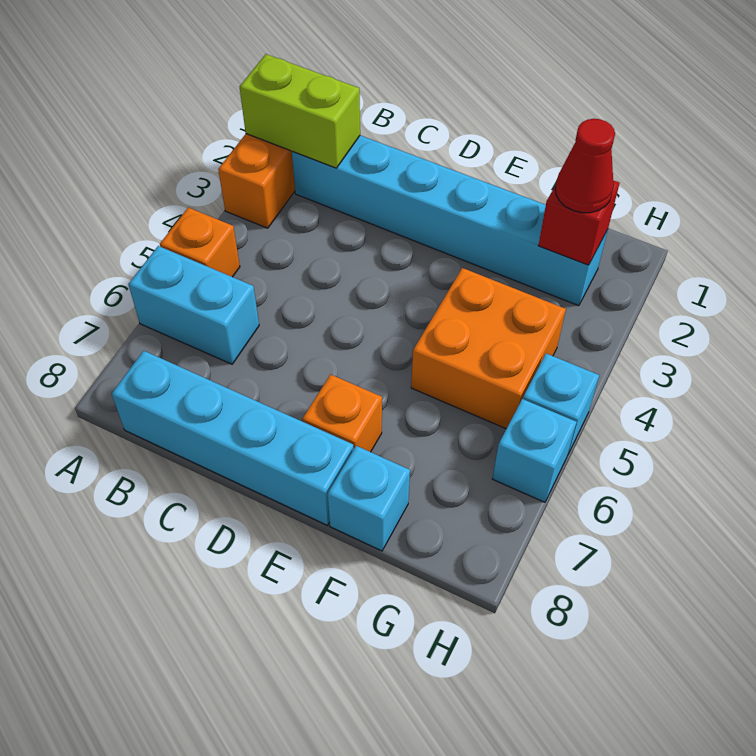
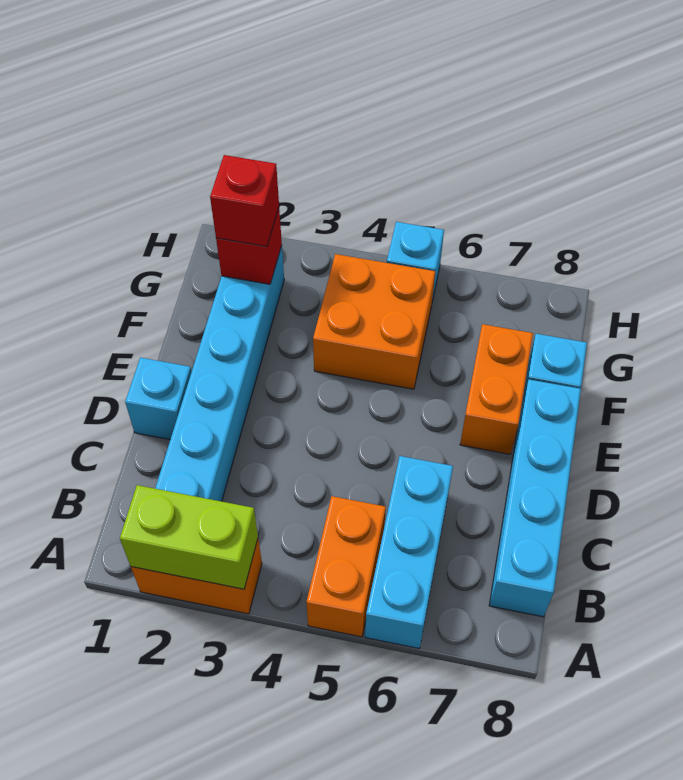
lime 1x2 brick [240,54,360,168] -> lime 1x2 brick turned to [120,485,258,589]
orange 1x1 brick [160,208,240,277] -> orange 1x2 brick [306,496,386,637]
cyan 1x2 brick [128,246,259,364] -> cyan 1x3 brick [365,456,453,648]
orange 1x1 brick [302,375,382,452] -> orange 1x2 brick [460,324,533,454]
red 1x1 cone [555,119,615,213] -> red 1x1 brick [210,155,279,247]
cyan 1x1 brick [492,399,576,502] -> cyan 1x1 brick moved to [125,357,192,440]

